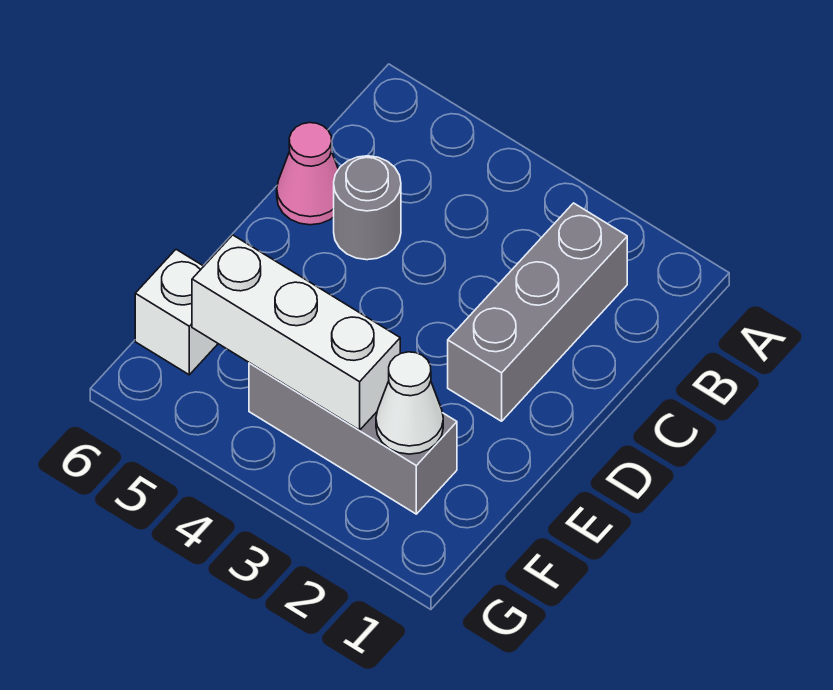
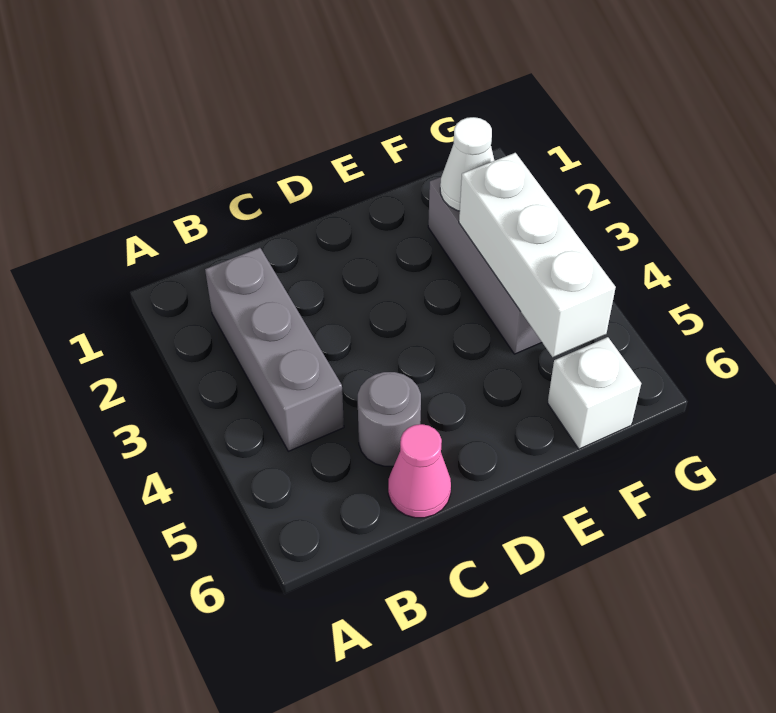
grey 1x3 brick [448,203,627,421] -> grey 1x3 brick turned to [205,248,344,451]

